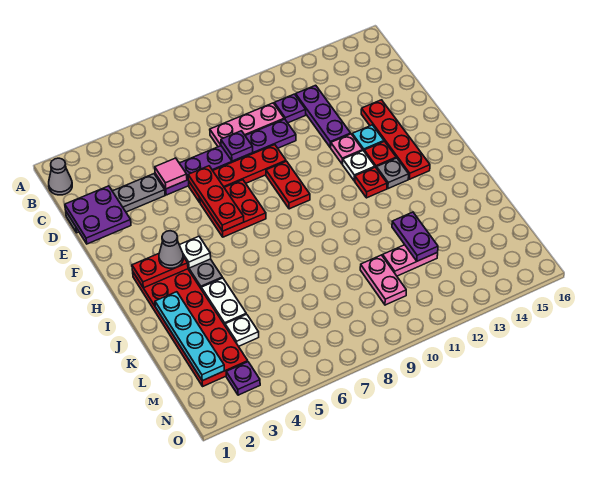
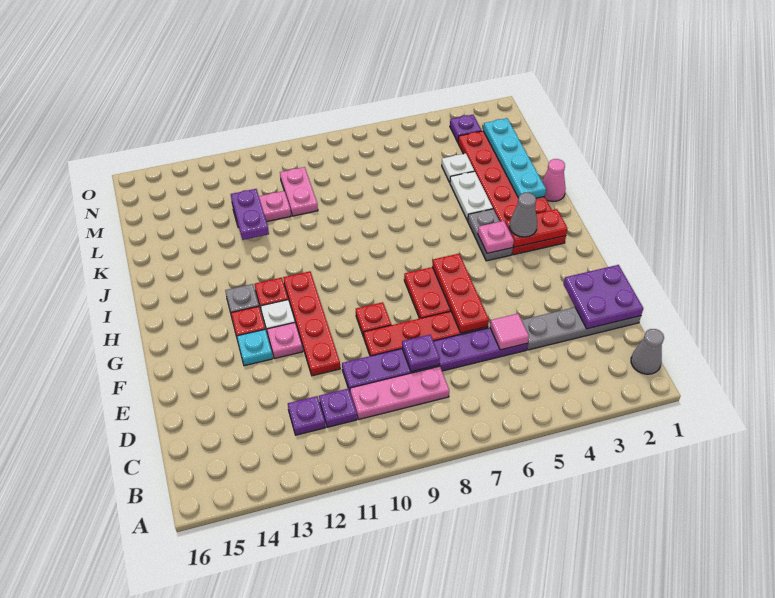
purple 1x3 plate [296,85,351,147] -> purple 1x1 plate [288,396,326,435]
red 1x4 plate [361,100,430,179] -> red 1x4 plate moved to [283,271,340,376]
red 1x2 plate [266,161,310,209] -> red 1x1 plate [356,302,391,337]
white 1x1 plate [180,236,211,268] -> pink 1x1 plate [478,221,514,253]
none -> pink 1x1 cone [542,159,566,201]

